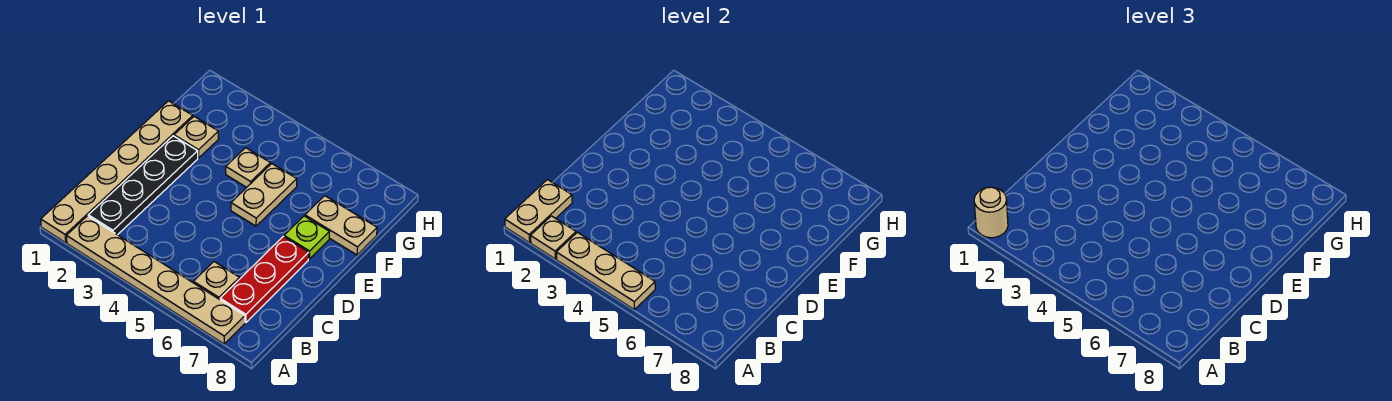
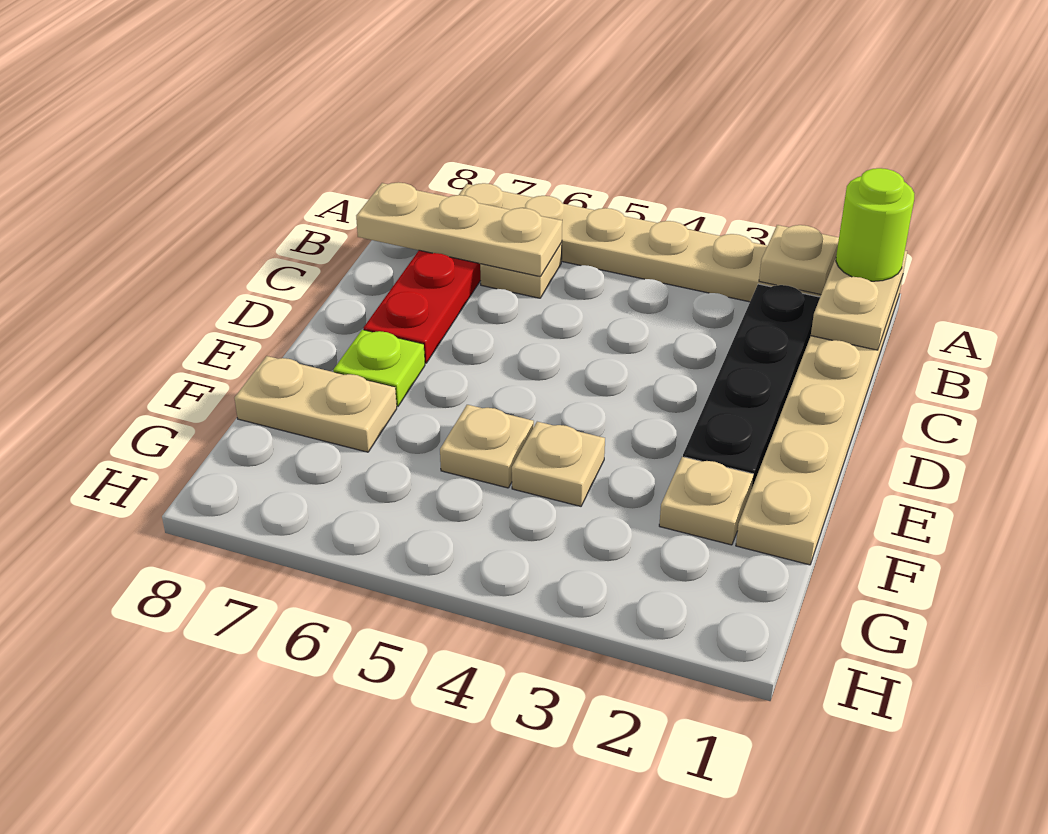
tan 1x1 round brick [974,187,1008,238] -> lime 1x1 round brick [836,168,914,281]
tan 1x3 plate [556,232,655,310] -> tan 1x3 plate moved to [356,182,562,277]
tan 1x2 plate [231,164,297,226] -> tan 1x1 plate [440,405,534,488]

